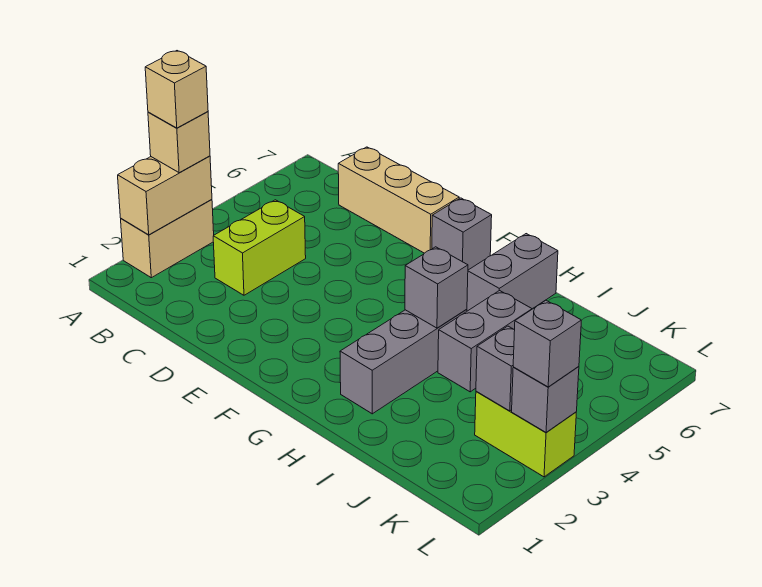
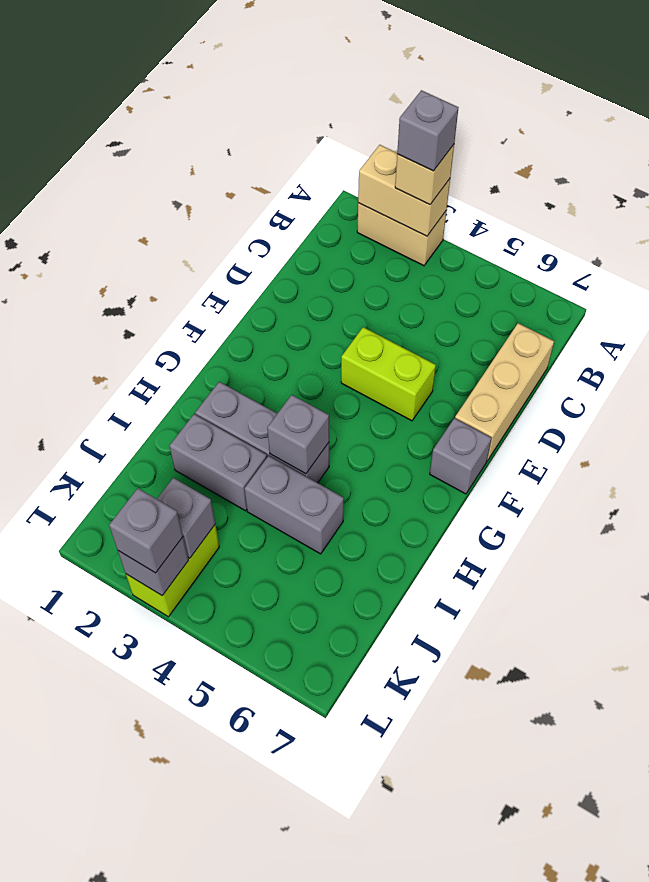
tan 1x1 brick [145,51,208,128] -> grey 1x1 brick [397,90,458,171]
lime 1x2 brick [213,200,306,295] -> lime 1x2 brick moved to [341,327,436,421]
grey 1x2 brick [467,234,558,311] -> grey 1x2 brick moved to [170,414,267,511]

